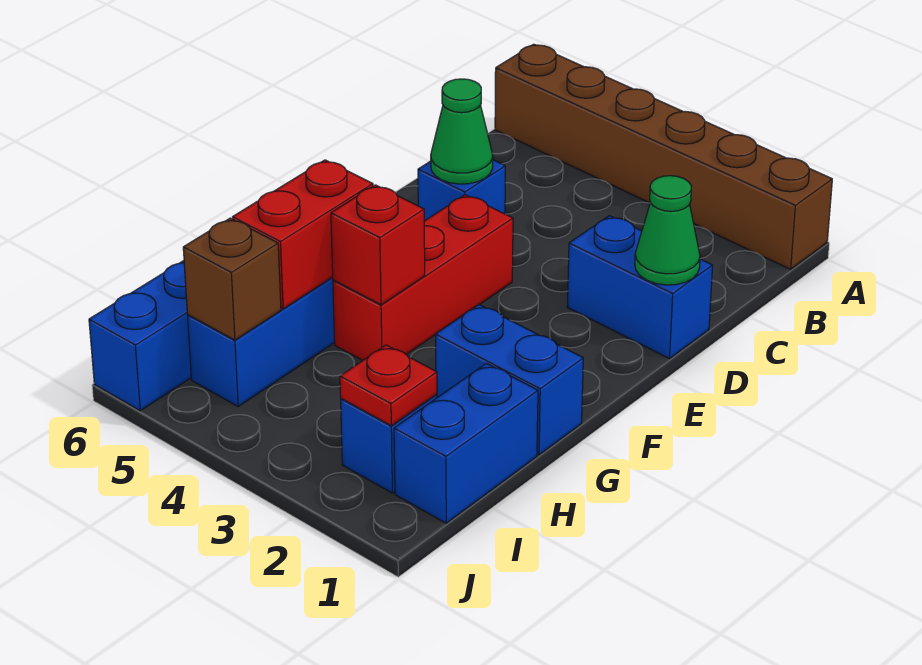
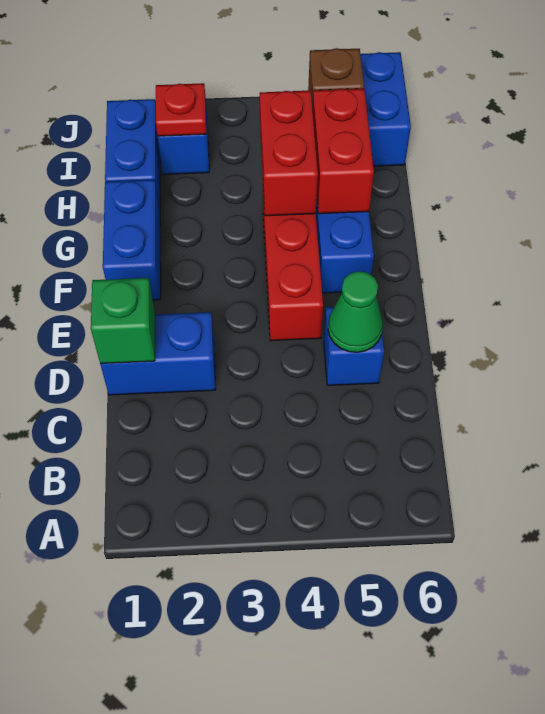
brown 1x6 brick [495,44,832,269] -> none
green 1x1 cone [635,176,700,285] -> green 1x1 brick [91,278,155,364]
blue 1x2 brick [435,305,583,455] -> blue 1x2 brick turned to [103,180,161,300]
red 1x1 brick [331,185,425,305] -> red 1x2 brick [260,91,318,216]

